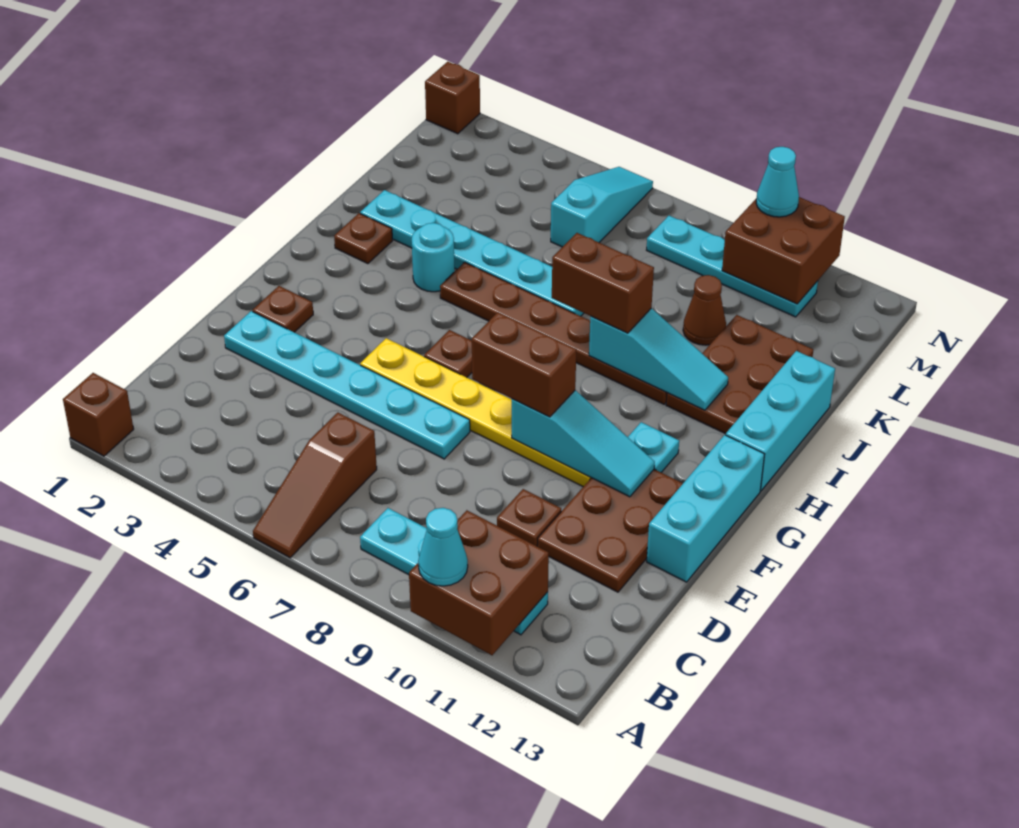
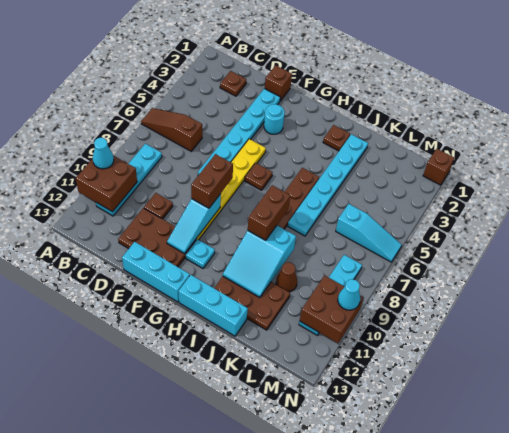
brown 1x1 brick [63,373,134,456] -> brown 1x1 brick moved to [265,65,292,101]
brown 1x1 plate [253,286,313,332] -> brown 1x1 plate moved to [220,71,246,96]
cyan 1x1 round brick [412,223,455,292] -> cyan 1x1 round brick moved to [264,104,285,134]
cyan 1x3 slope [589,308,728,410] -> cyan 2x3 slope [223,225,296,298]

